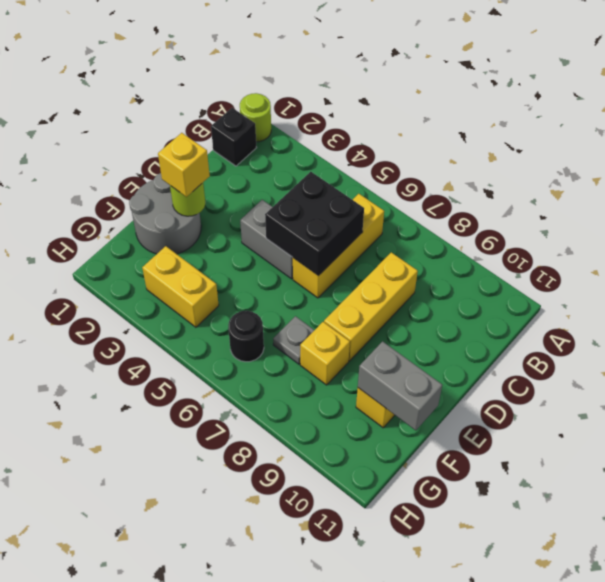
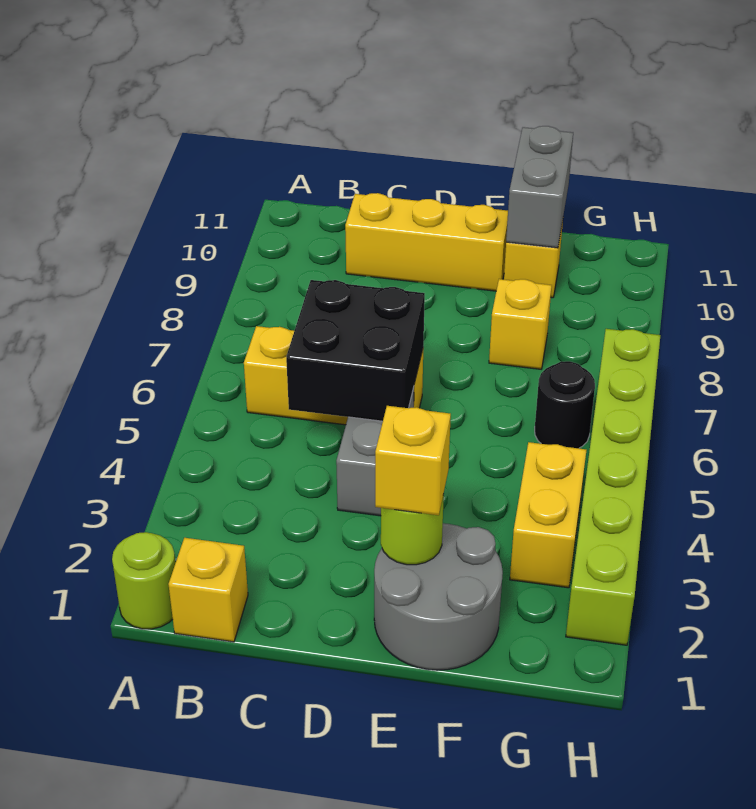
black 1x1 brick [211,108,257,166] -> yellow 1x1 brick [168,538,248,642]
yellow 1x3 brick [324,252,418,361] -> yellow 1x3 brick moved to [345,193,508,291]
grey 1x1 plate [273,316,314,364] -> none
none -> lime 1x6 brick [566,329,660,645]

